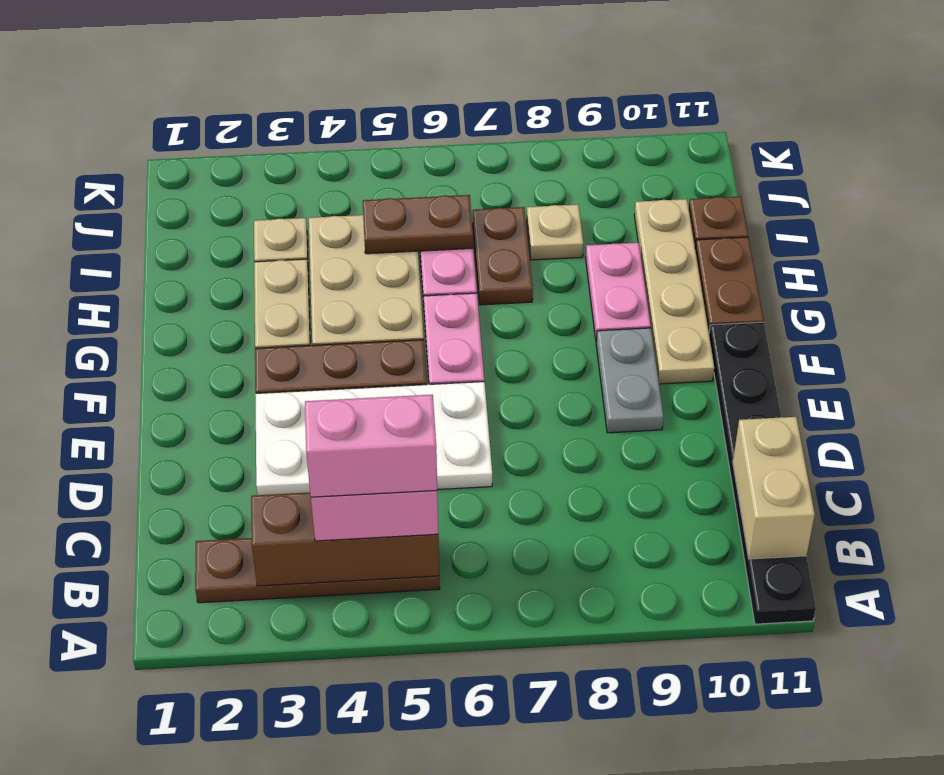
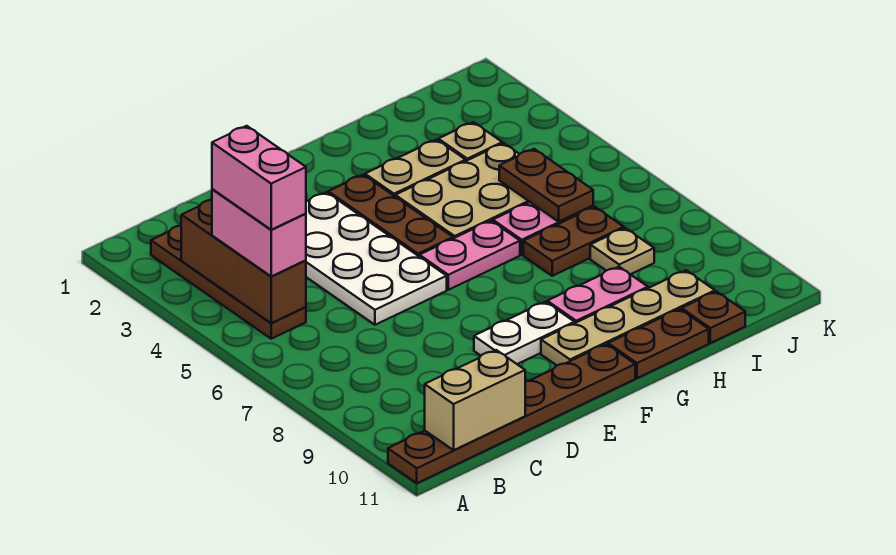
black 1x6 plate [709,322,816,624] -> brown 1x6 plate [388,344,635,483]
grey 1x2 plate [596,328,664,433] -> white 1x2 plate [474,302,575,364]

